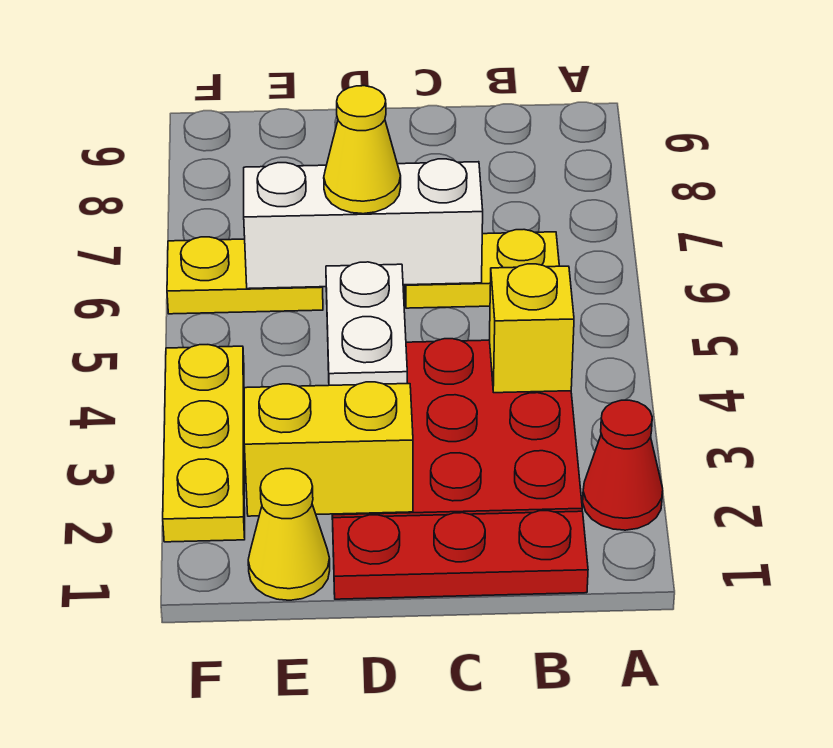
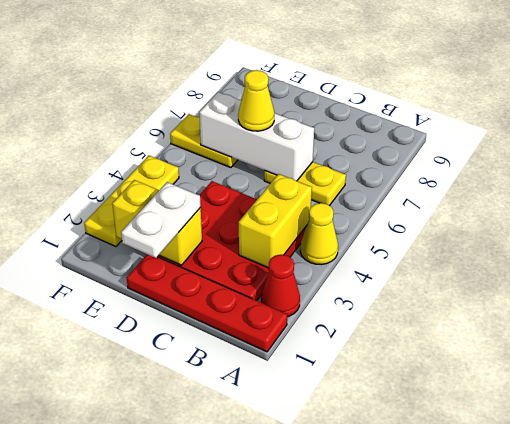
red 1x3 plate [333,511,588,599] -> red 1x4 plate [127,254,287,352]
yellow 1x1 brick [490,264,574,393] -> yellow 1x2 brick [239,174,312,268]
white 1x2 plate [326,262,407,385] -> white 1x2 plate moved to [121,182,201,258]
yellow 1x1 cone [248,469,330,600] -> yellow 1x1 cone moved to [300,203,338,265]

